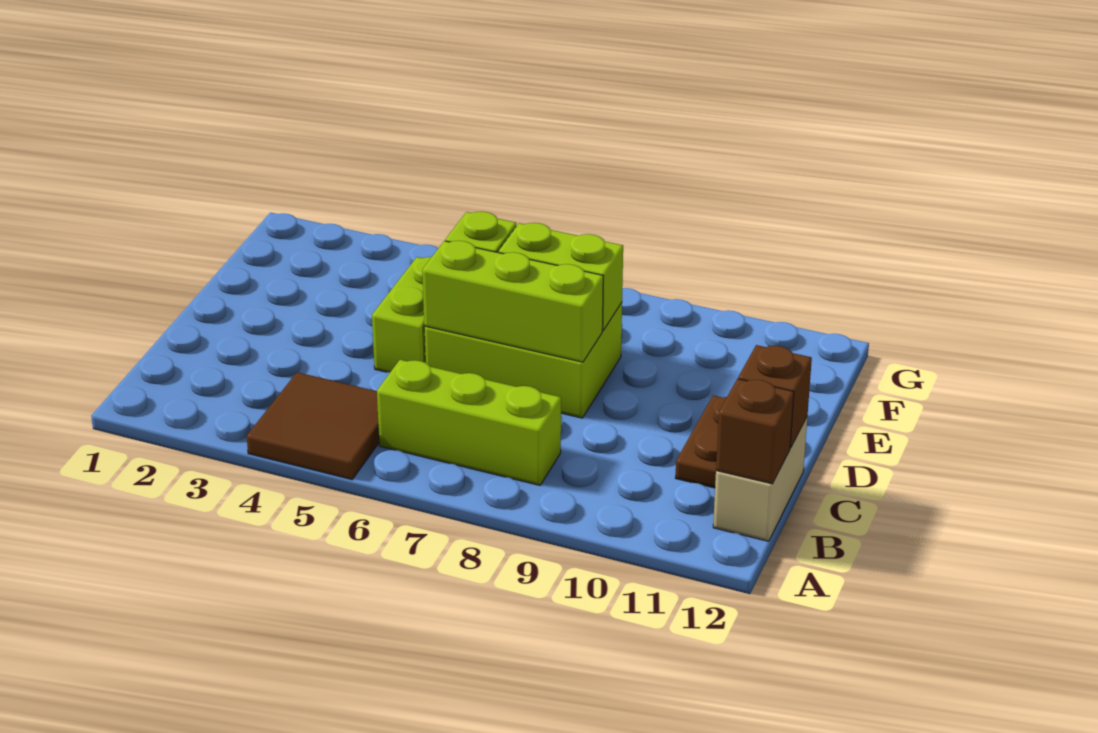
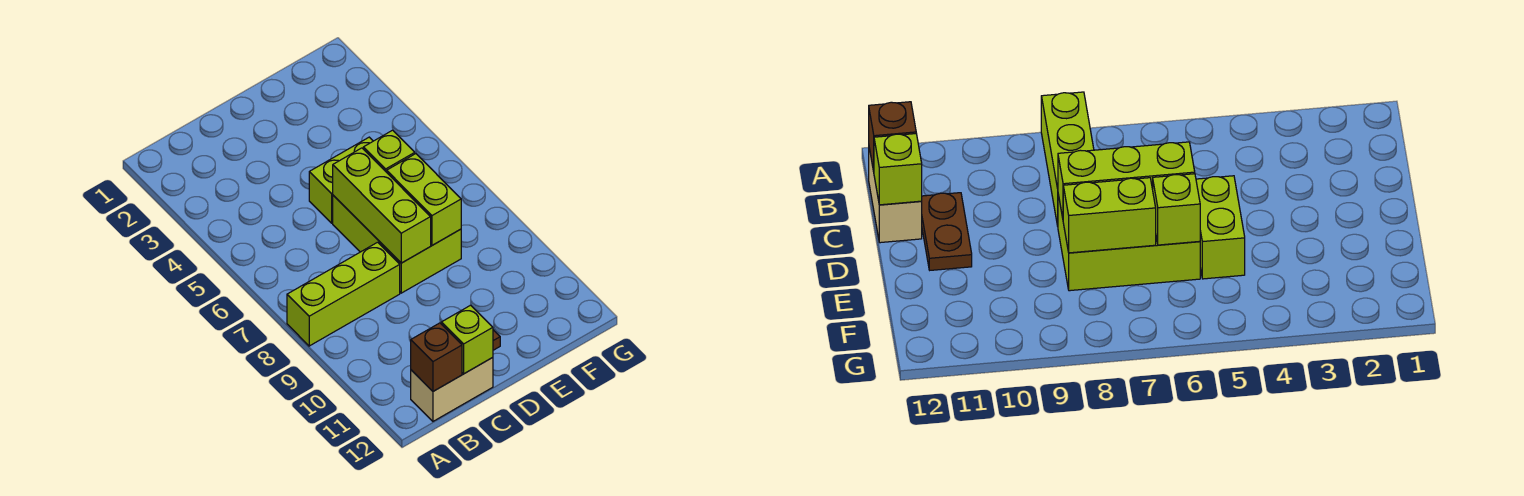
brown 2x2 tile [247,372,379,480] -> none
lime 1x3 brick [377,360,561,485] -> lime 1x3 brick turned to [287,242,400,346]
brown 1x1 brick [738,345,812,448] -> lime 1x1 brick [441,305,493,374]

